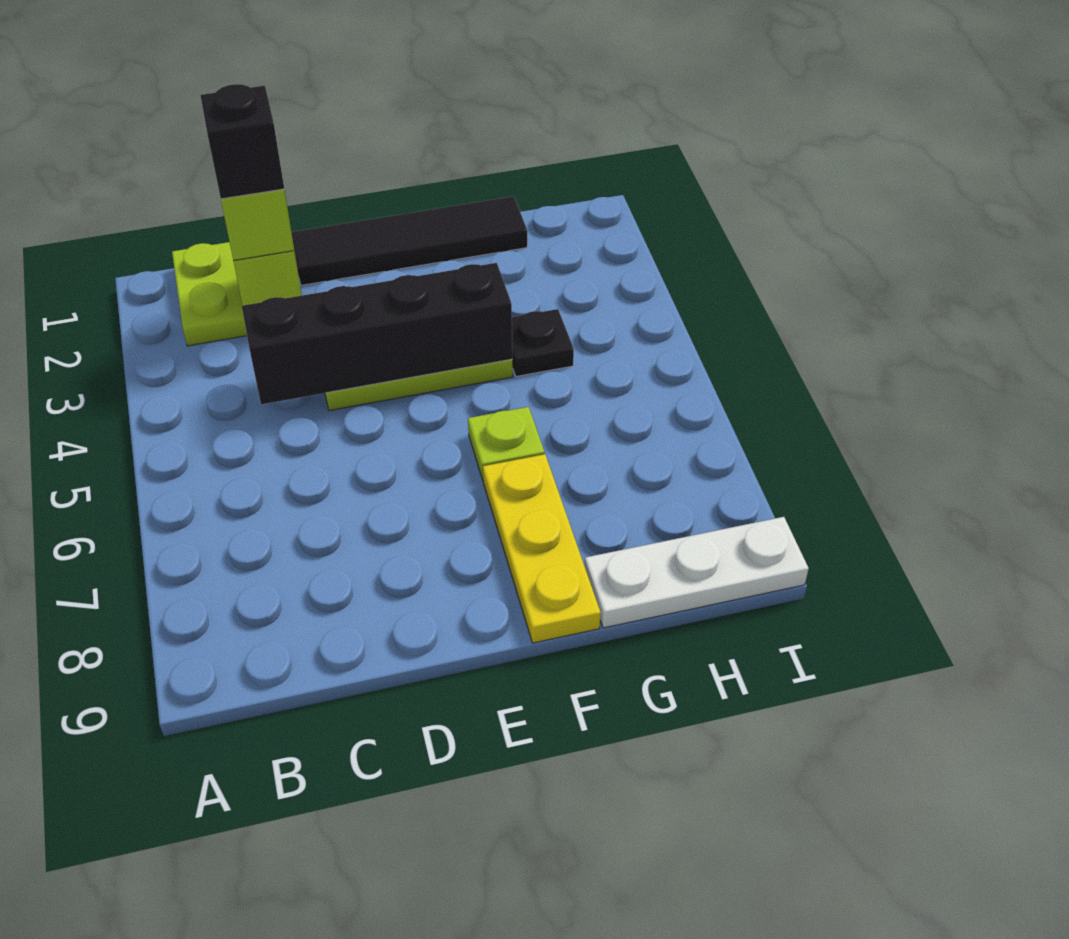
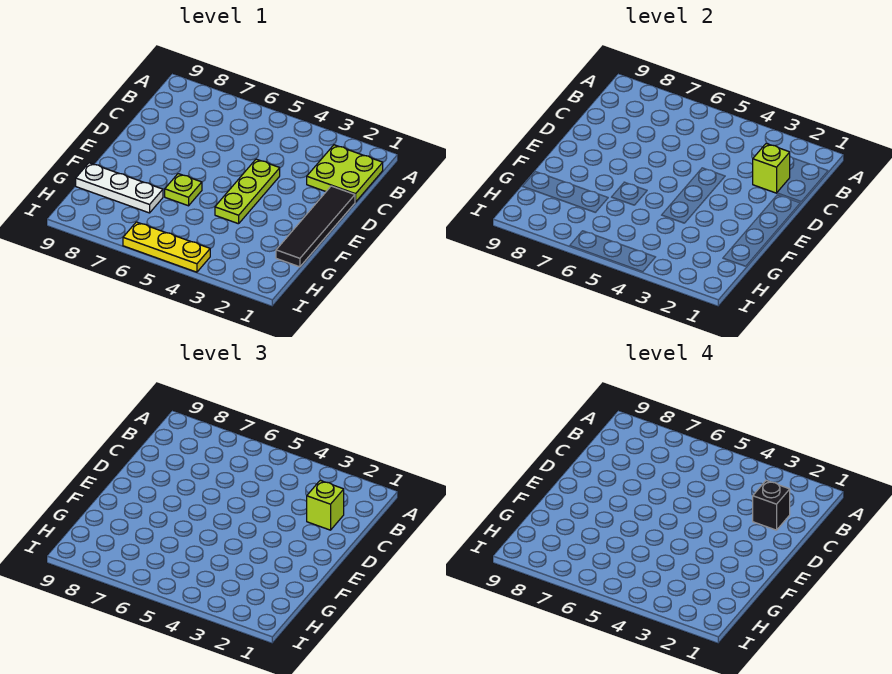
black 1x4 brick [242,263,512,404] -> none
yellow 1x3 plate [483,454,601,643] -> yellow 1x3 plate moved to [123,222,210,272]
black 1x1 plate [512,309,574,376] -> none
white 1x3 plate [585,517,809,628] -> white 1x3 plate turned to [76,163,163,213]

